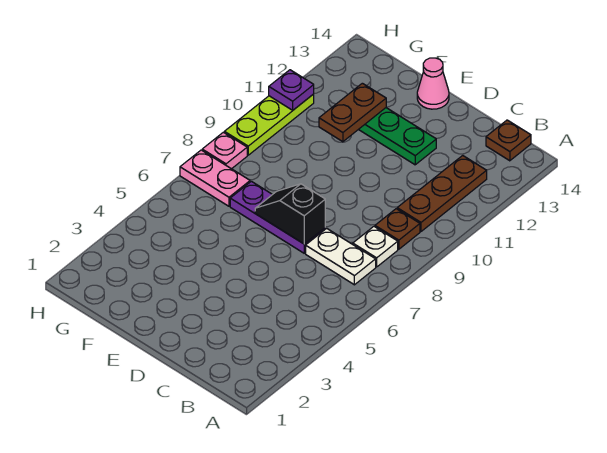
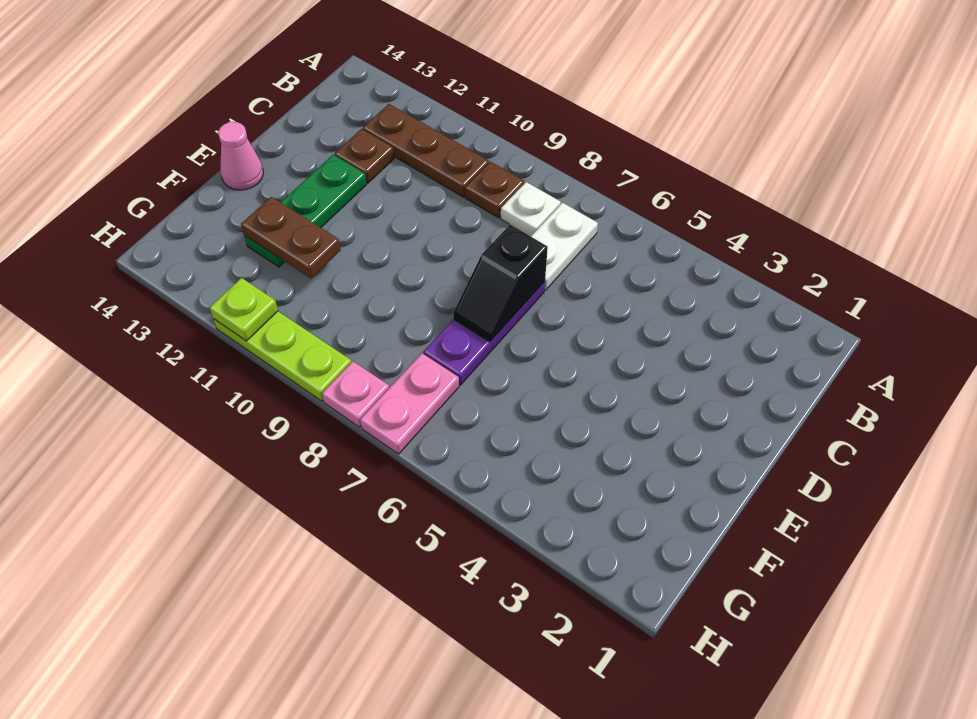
brown 1x1 plate [486,120,531,161] -> brown 1x1 plate moved to [335,129,394,183]
purple 1x1 plate [269,70,314,110] -> lime 1x1 plate [210,278,278,341]

